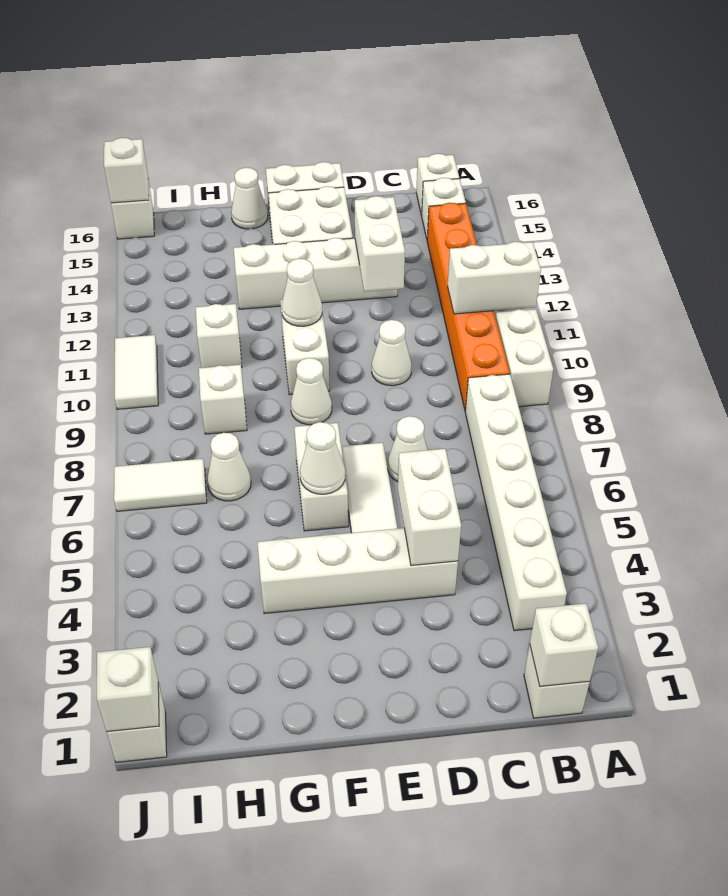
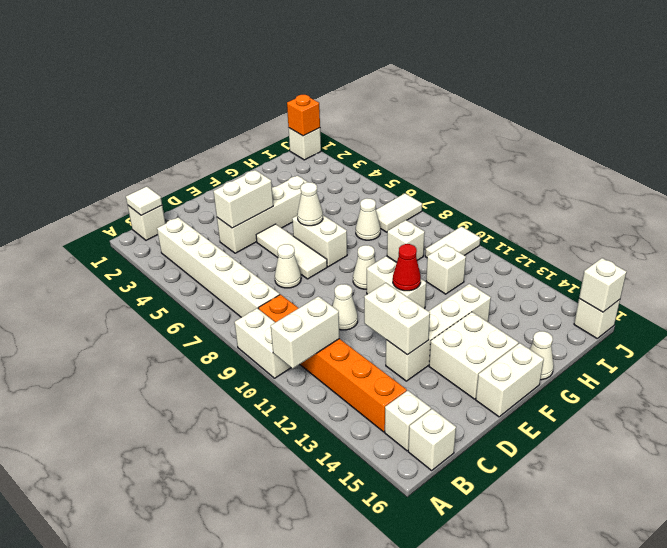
white 1x1 brick [530,604,598,687] -> white 1x1 tile [126,186,162,215]
white 1x2 brick [398,449,461,566] -> white 1x2 brick turned to [213,170,273,228]
white 1x1 cone [282,259,322,326] -> red 1x1 cone [393,244,421,291]
white 1x1 brick [97,647,159,732] -> orange 1x1 brick [287,95,320,136]
white 1x2 tile [115,335,158,409] -> white 1x2 tile turned to [425,226,480,258]

